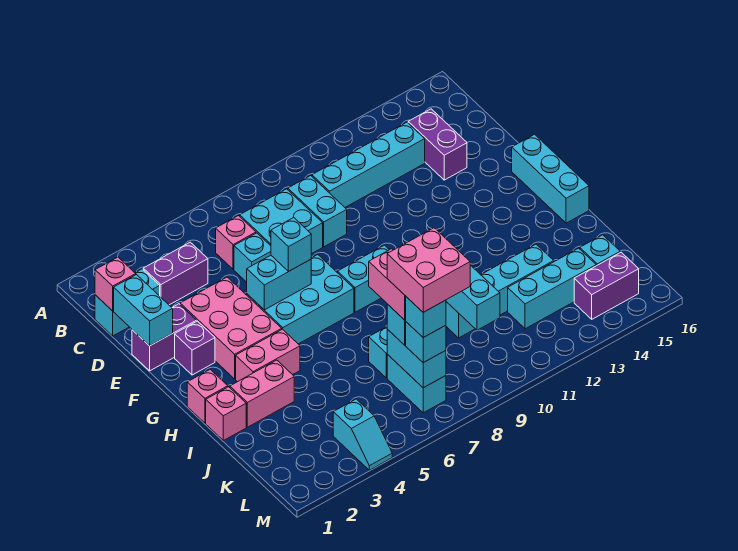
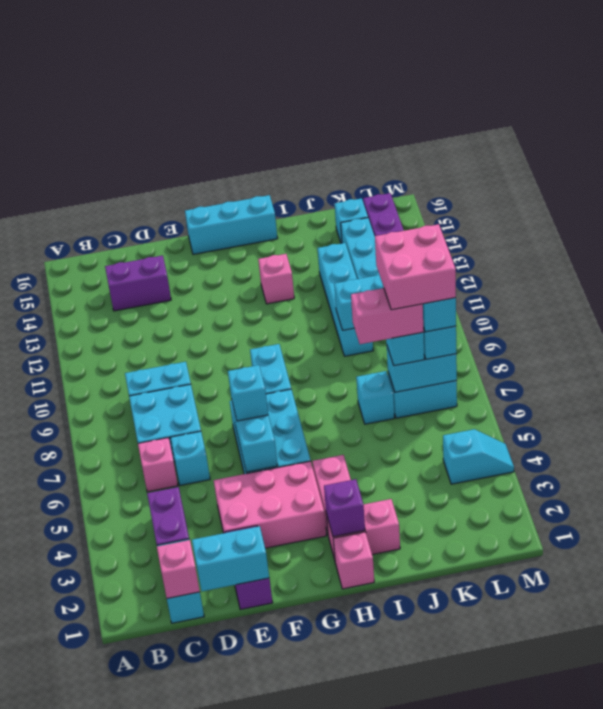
cyan 1x4 brick [312,122,425,207] -> none
purple 1x1 brick [175,321,215,375] -> purple 1x1 brick moved to [324,479,365,537]
pink 1x1 brick [206,387,246,441] -> pink 1x1 brick moved to [258,254,294,304]
pink 1x2 brick [230,360,294,427] -> pink 1x2 brick turned to [326,499,400,560]

